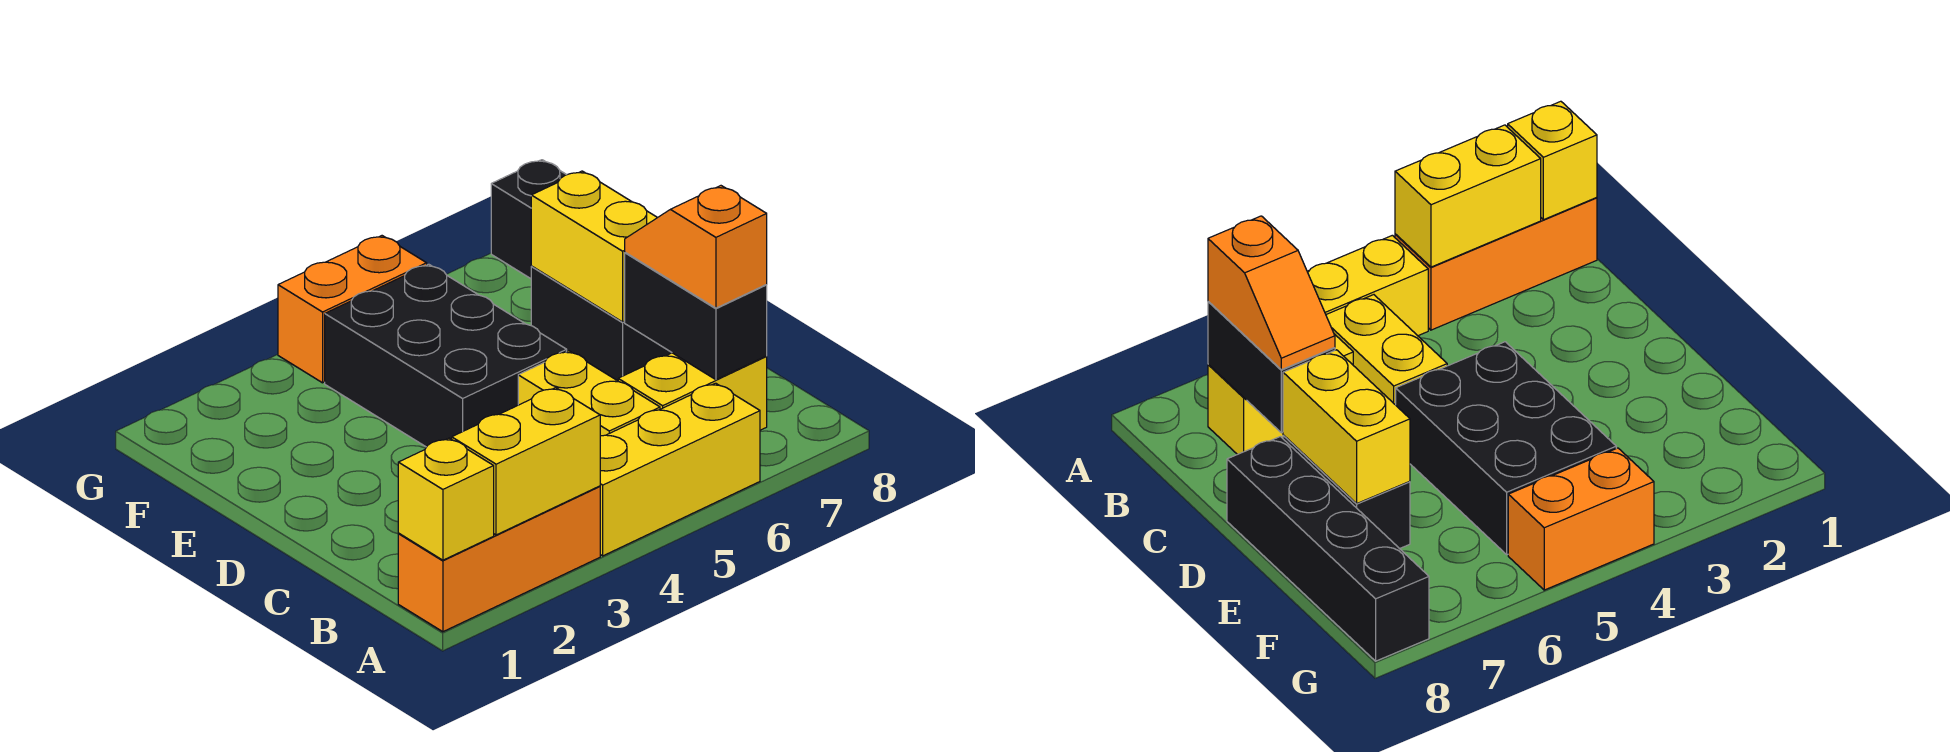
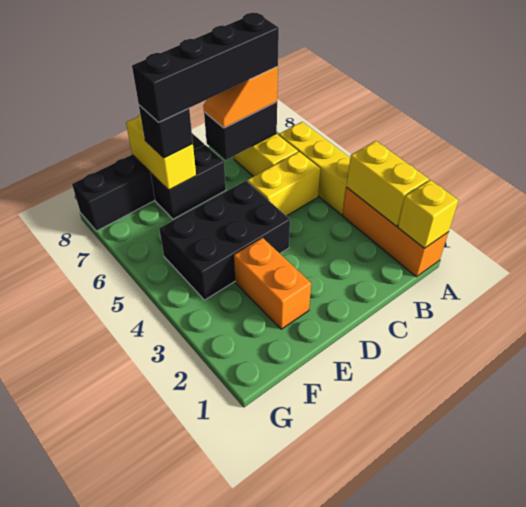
none -> black 1x4 brick [132,13,279,122]
yellow 1x2 brick [531,171,657,322] -> yellow 1x2 brick turned to [126,115,196,190]
none -> black 1x1 brick [139,105,193,158]
orange 1x2 brick [278,236,427,383] -> orange 1x2 brick moved to [234,238,311,329]

